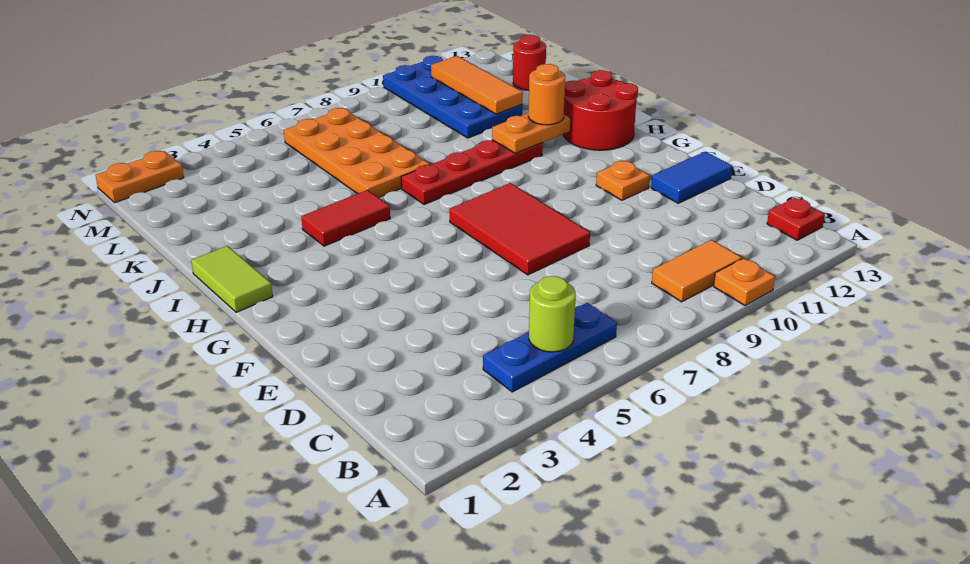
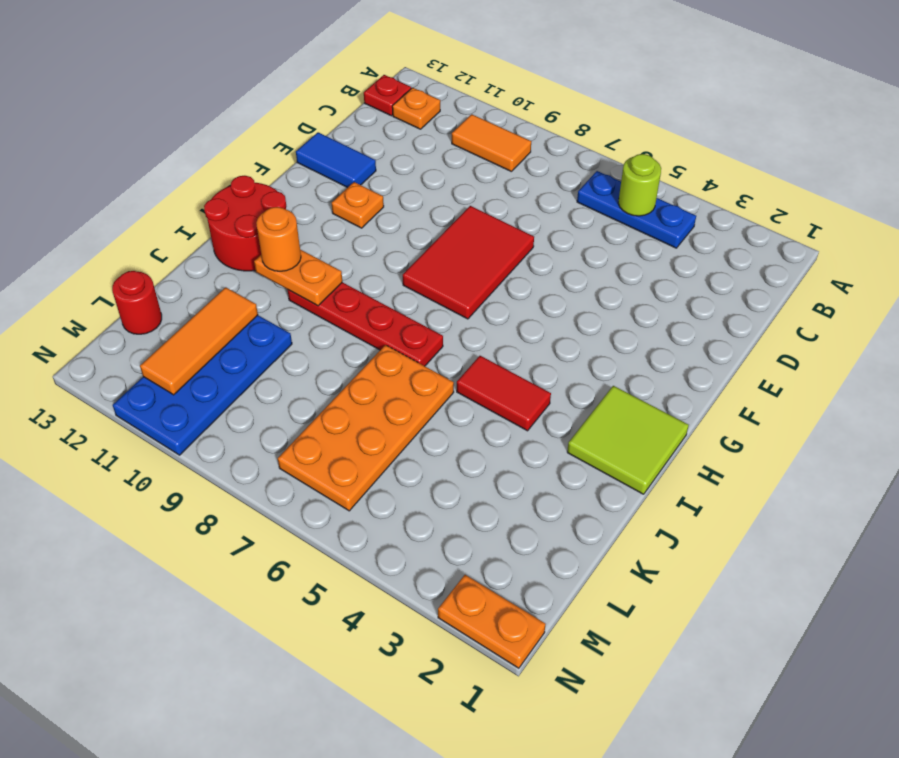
orange 1x1 plate [714,258,775,306] -> orange 1x1 plate moved to [392,88,440,129]
lime 1x2 tile [191,246,273,312] -> lime 2x2 tile [567,386,689,494]

